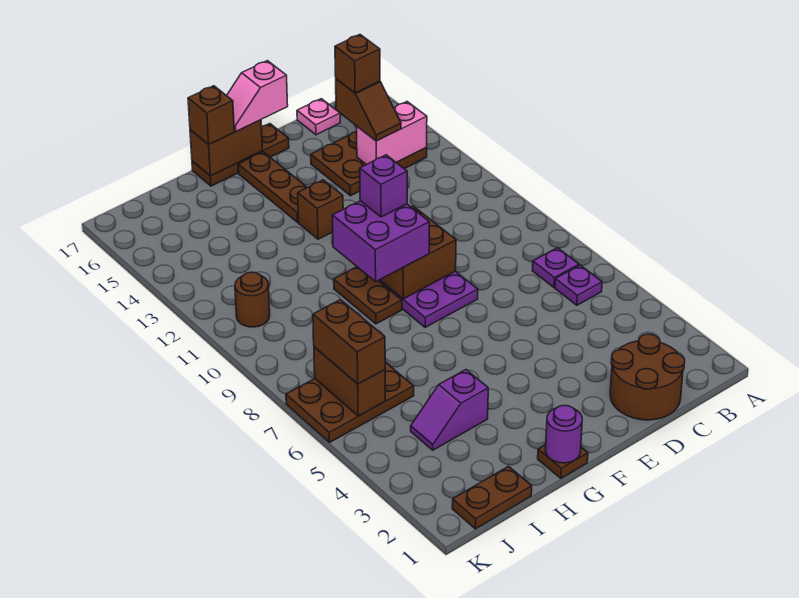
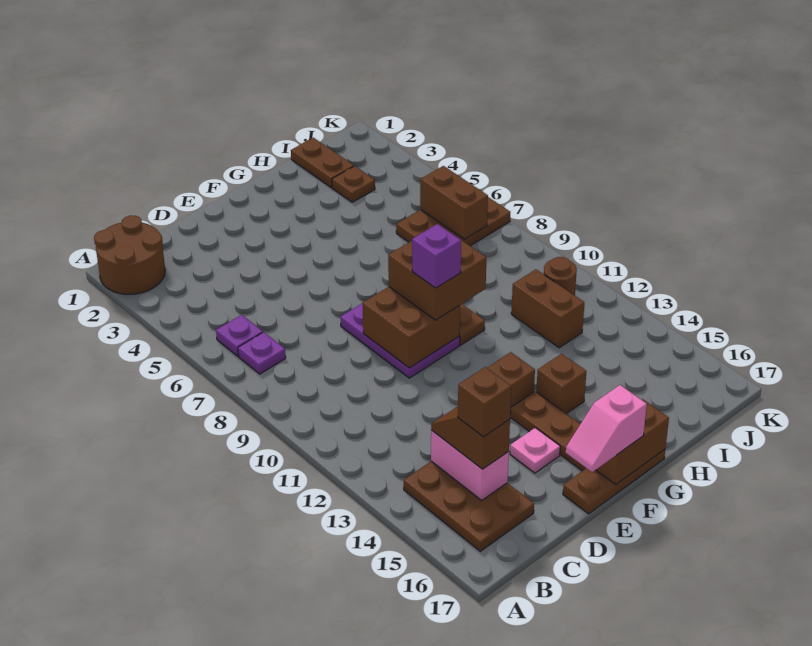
brown 2x3 plate [311,132,427,196] -> brown 2x3 plate turned to [404,461,534,551]
pink 1x2 brick [357,102,427,165] -> pink 1x2 brick turned to [431,430,509,500]
brown 2x2 round brick [610,334,685,420] -> brown 2x2 round brick moved to [94,215,165,294]
pink 1x1 plate [297,99,340,135] -> pink 1x1 plate moved to [510,428,560,473]
pink 1x2 slope [227,61,288,131] -> pink 1x2 slope turned to [566,385,647,472]
purple 2x2 brick [332,201,429,282] -> brown 2x2 brick [388,226,486,320]
brown 1x1 plate [538,445,588,478] -> brown 1x1 plate moved to [332,166,375,202]
purple 1x1 round brick [545,405,582,463] -> none
brown 1x1 brick [188,86,234,145] -> brown 1x1 brick moved to [536,354,587,414]
purple 1x2 slope [411,370,488,450] -> none
brown 1x2 plate [452,466,532,529] -> brown 1x2 plate turned to [291,138,354,187]
brown 1x2 brick [313,300,385,384] -> brown 1x2 brick moved to [511,269,584,348]

